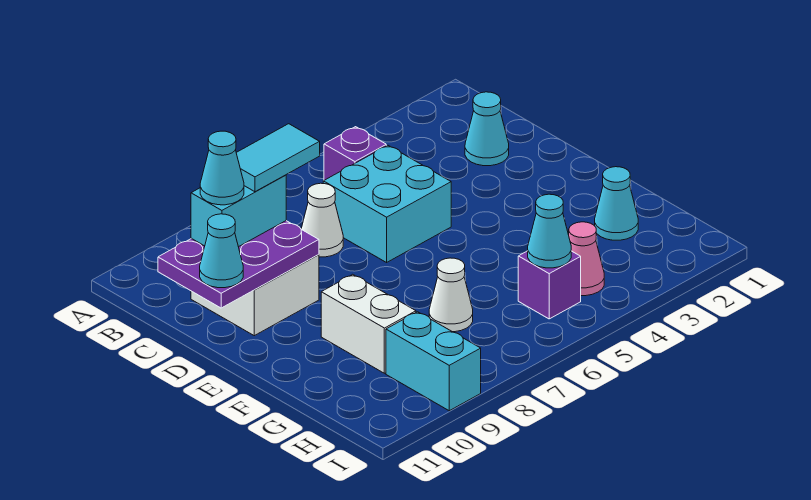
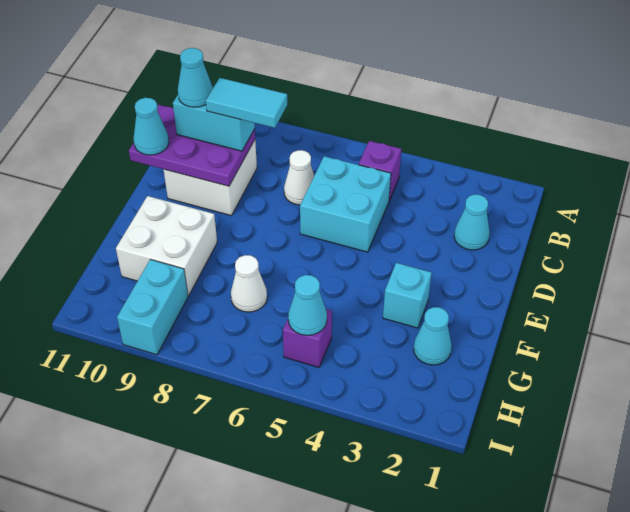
none -> cyan 1x1 brick [383,263,432,328]
white 1x2 brick [321,274,416,373] -> white 2x2 brick [116,196,217,296]
pink 1x1 cone [569,222,604,296] -> none

